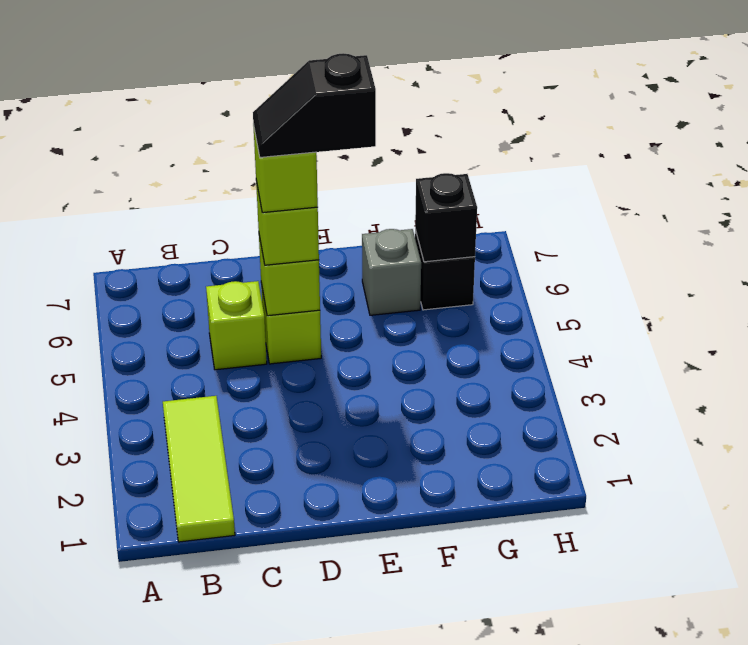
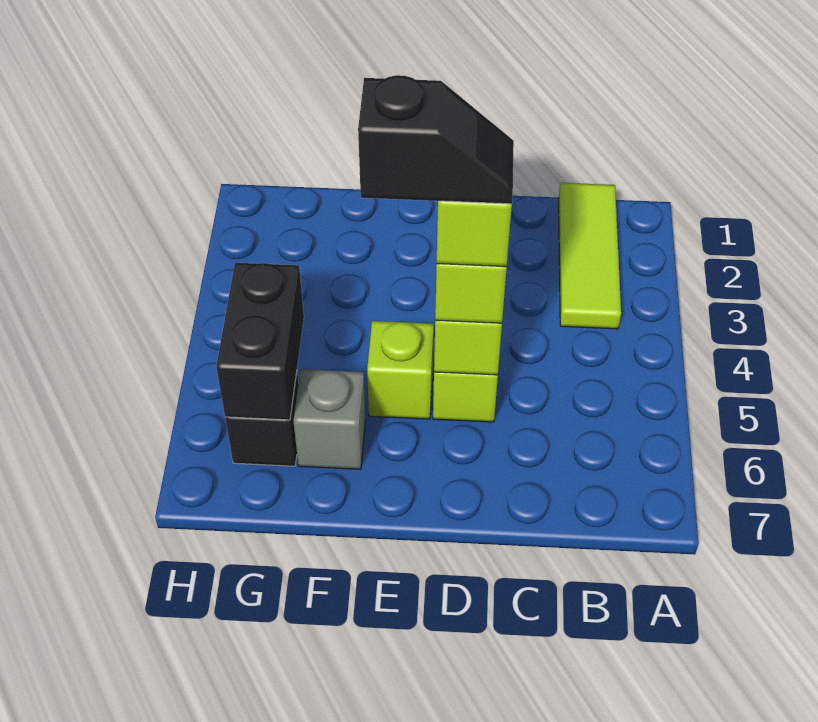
lime 1x1 brick [206,281,267,370] -> lime 1x1 brick moved to [367,321,434,419]
black 1x1 brick [415,173,477,262] -> black 1x2 brick [216,263,304,420]

